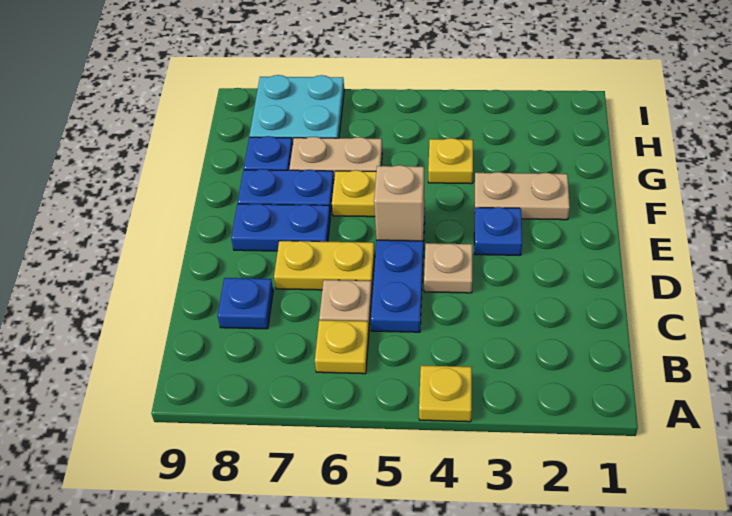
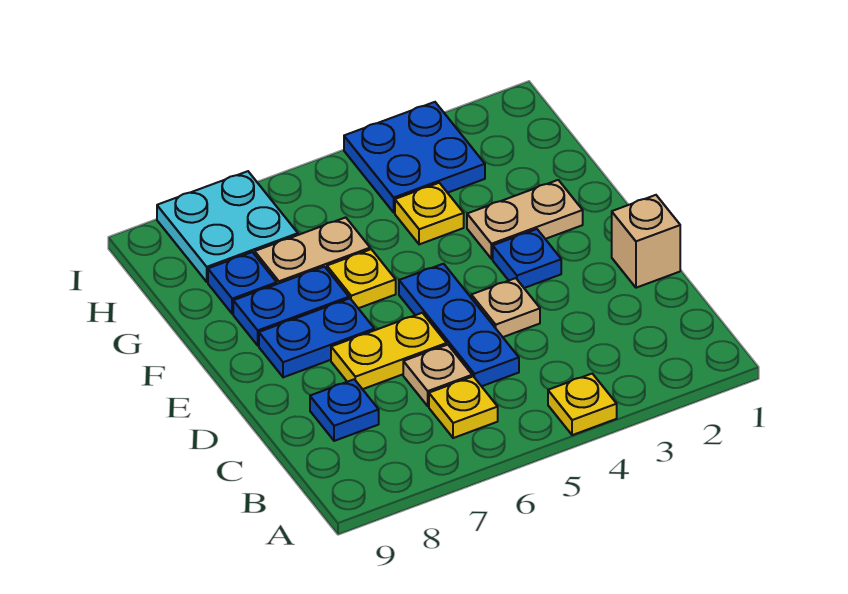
tan 1x1 brick [374,165,425,241] -> tan 1x1 brick moved to [612,195,680,288]
none -> blue 2x2 plate [344,102,485,212]

